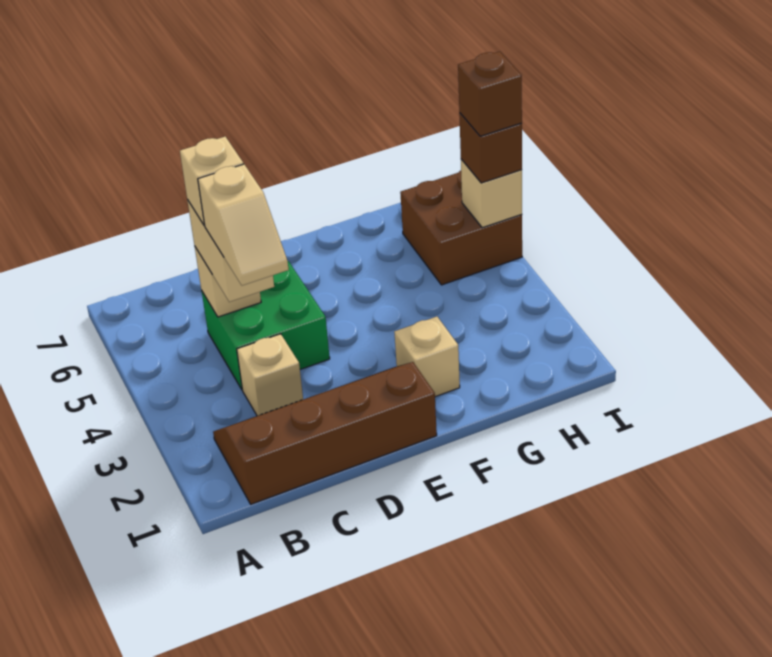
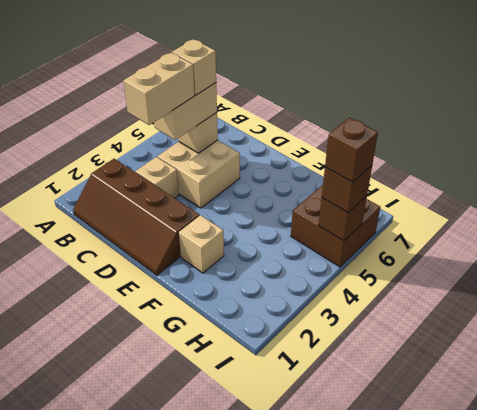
brown 2x4 slope [213,362,437,504] -> brown 2x4 slope turned to [73,159,200,275]
tan 1x2 slope [198,164,289,286] -> tan 1x2 brick [123,53,195,125]
green 2x2 brick [202,261,330,389] -> tan 2x2 brick [158,140,240,208]
tan 1x1 brick [461,159,522,228] -> brown 1x1 brick [318,196,367,241]

